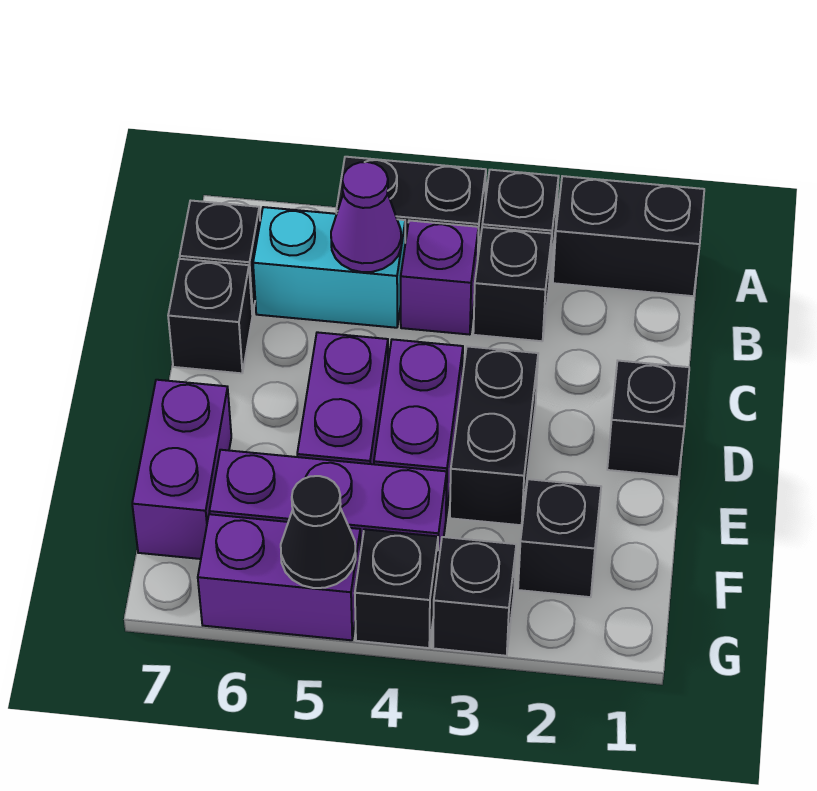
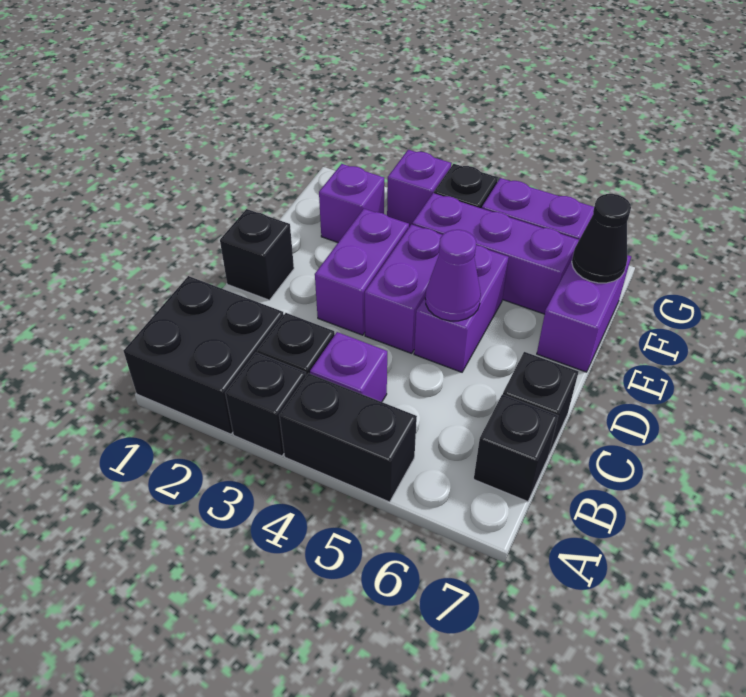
black 1x2 brick [553,176,704,296] -> black 2x2 brick [123,276,284,434]
cyan 1x2 brick [253,207,405,328] -> none
purple 1x1 cone [331,162,401,272] -> purple 1x1 cone moved to [425,230,481,321]
black 1x2 brick [450,346,538,525] -> purple 1x2 brick [315,209,409,335]
black 1x1 brick [518,479,601,597] -> purple 1x1 brick [319,164,384,242]
black 1x1 brick [433,537,516,656] -> purple 1x1 brick [387,150,451,227]
black 1x1 cone [281,476,356,588] -> black 1x1 cone moved to [572,194,631,283]

